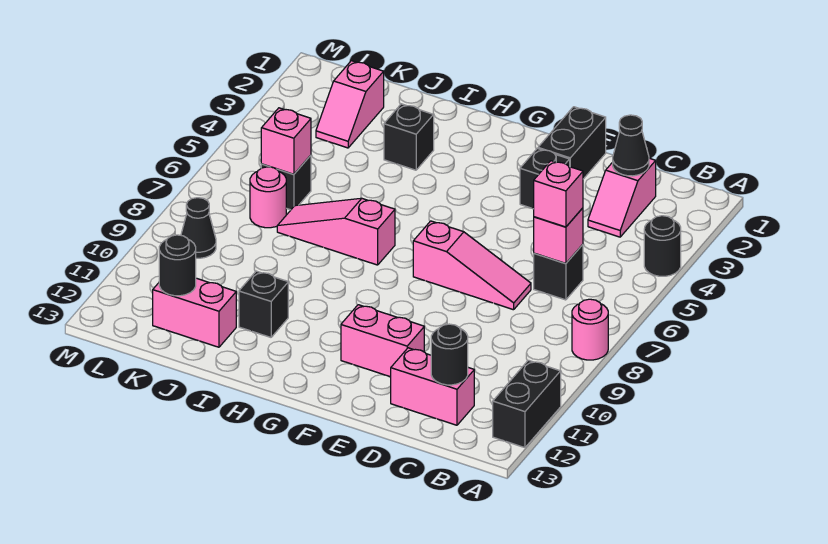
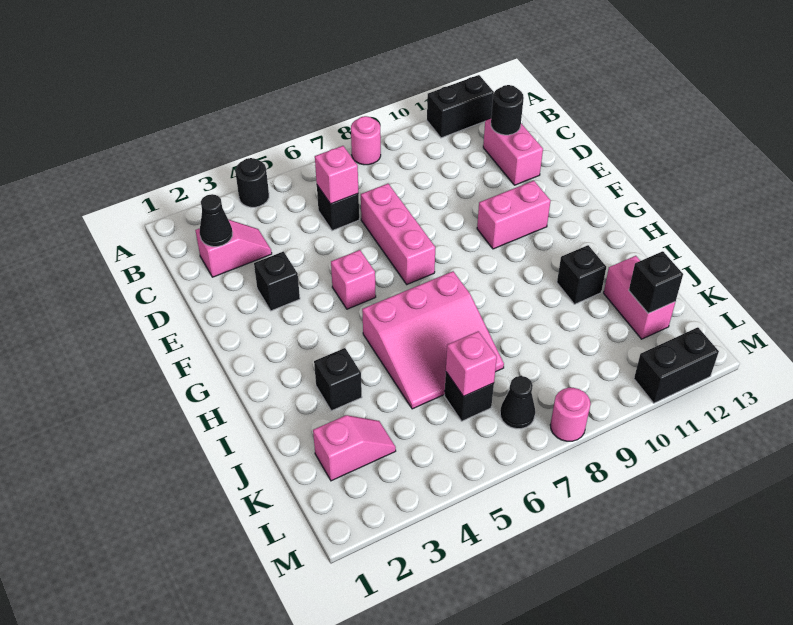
pink 1x1 brick [534,161,583,227] -> pink 1x1 brick moved to [331,250,376,309]
pink 1x3 slope [413,221,531,310] -> pink 1x3 brick [361,184,435,284]
black 1x2 brick [538,107,606,179] -> black 1x2 brick moved to [634,327,719,403]
pink 1x2 brick [341,305,424,377] -> pink 1x2 brick turned to [477,181,551,249]
pink 1x3 slope [277,198,395,265] -> pink 3x3 slope [362,271,504,409]
pink 1x1 round brick [250,167,286,228] -> pink 1x1 round brick moved to [550,388,591,441]
black 1x1 round brick [159,235,196,296] -> black 1x1 brick [629,251,683,313]
black 1x1 cone [181,198,216,258] -> black 1x1 cone moved to [500,376,535,429]

